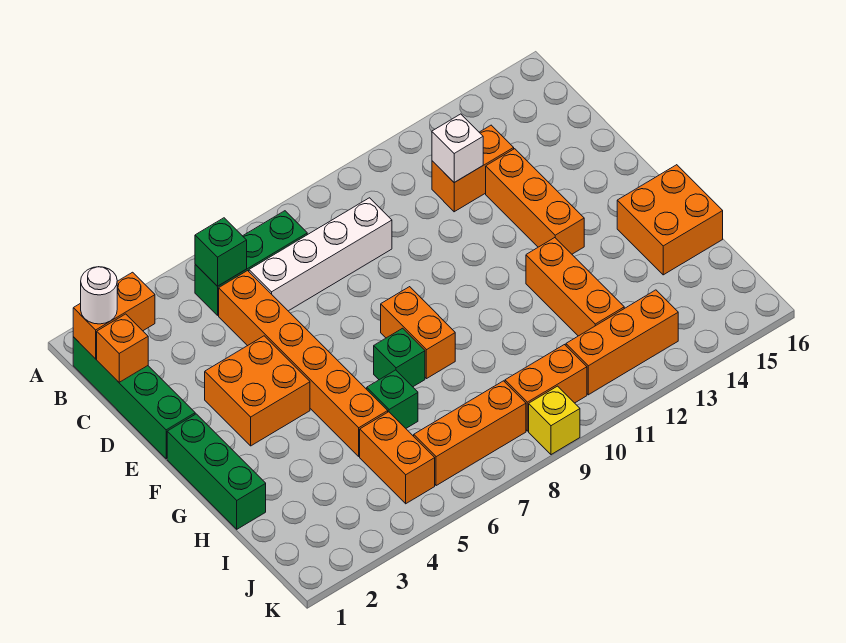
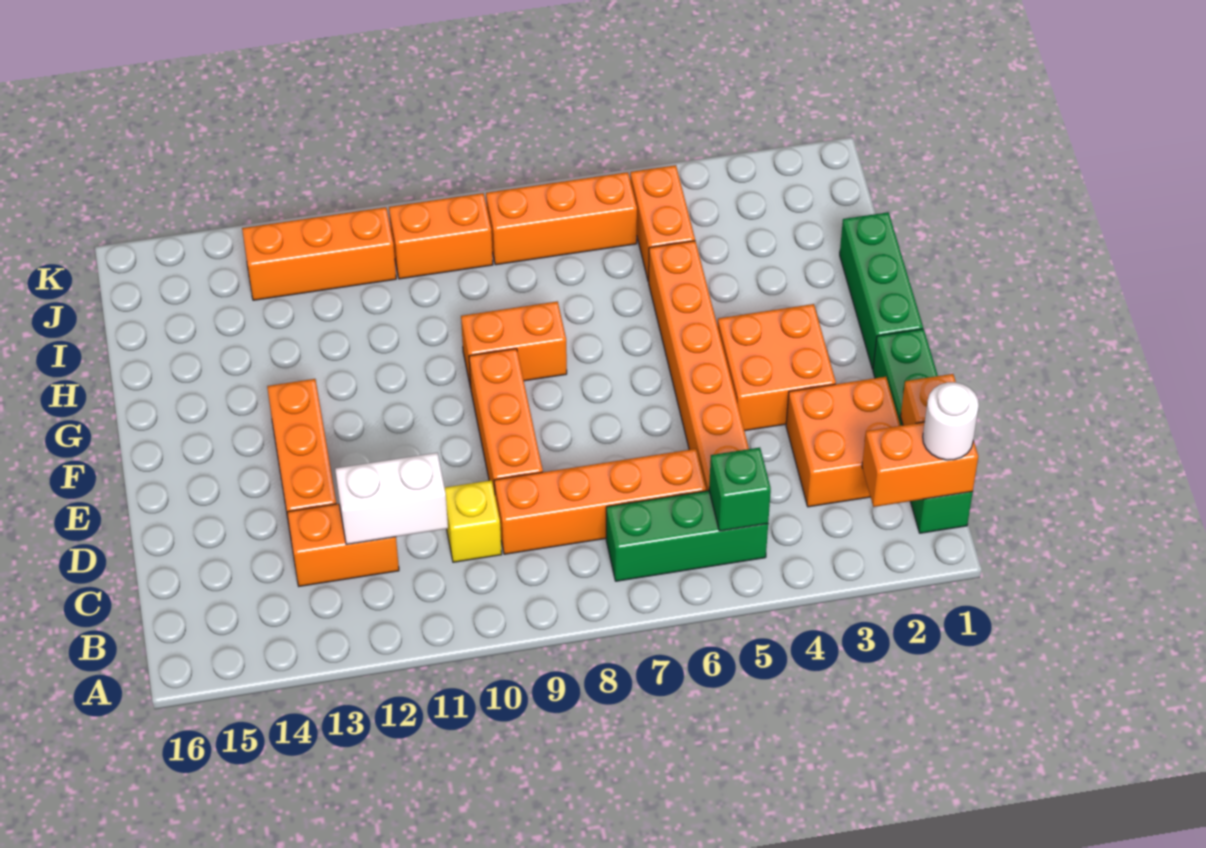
white 1x4 brick [249,198,392,311] -> orange 1x4 brick [494,449,706,554]
white 1x1 brick [432,114,483,182] -> white 1x2 brick [335,453,448,545]
orange 1x2 brick [381,287,455,379] -> orange 1x2 brick turned to [461,301,567,388]
green 1x1 brick [374,328,425,387] -> none
orange 1x3 brick [526,238,624,336] -> orange 1x3 brick moved to [469,349,543,493]
orange 2x2 brick [617,165,723,275] -> orange 2x2 brick moved to [786,377,900,507]
green 1x1 brick [367,370,418,428] -> none
yellow 1x1 brick [529,386,580,455] -> yellow 1x1 brick moved to [445,480,502,562]

